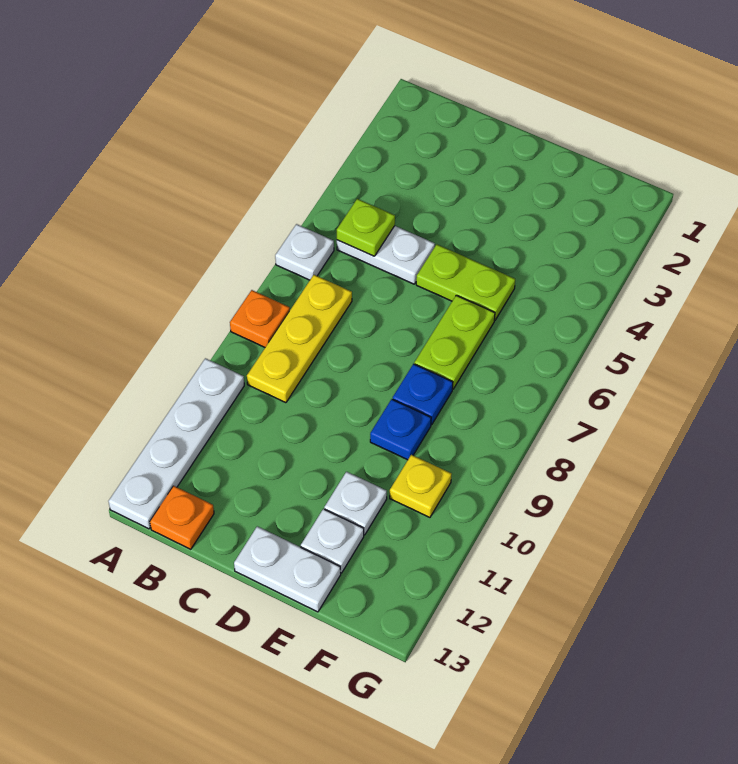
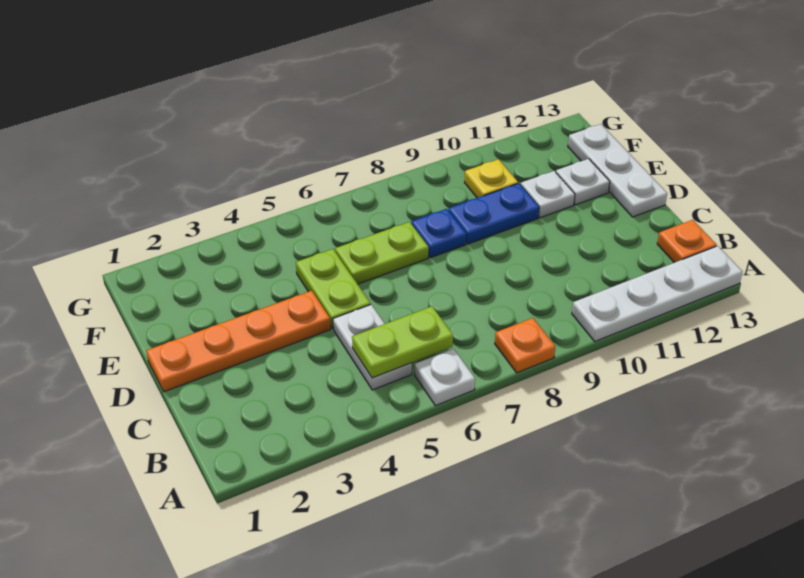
lime 1x1 plate [337,199,395,256] -> lime 1x2 plate [352,306,453,378]
yellow 1x3 plate [247,275,352,403] -> none
none -> orange 1x4 plate [146,291,331,392]
white 1x2 plate [234,526,341,612] -> white 1x3 plate [568,124,667,217]
blue 1x1 plate [370,399,431,460] -> blue 1x2 plate [449,183,539,244]

